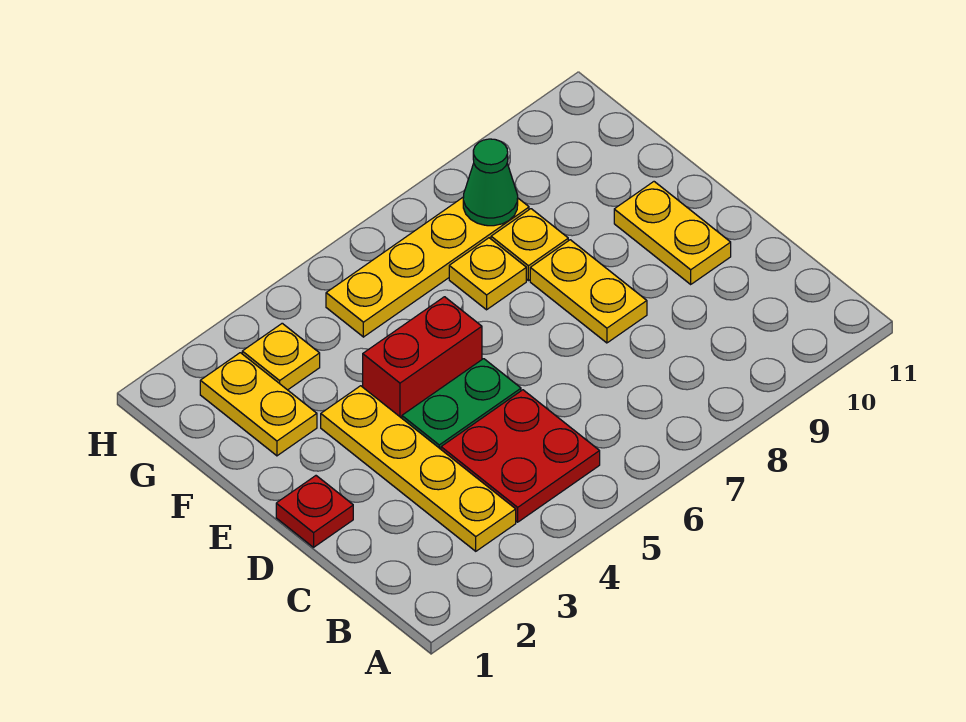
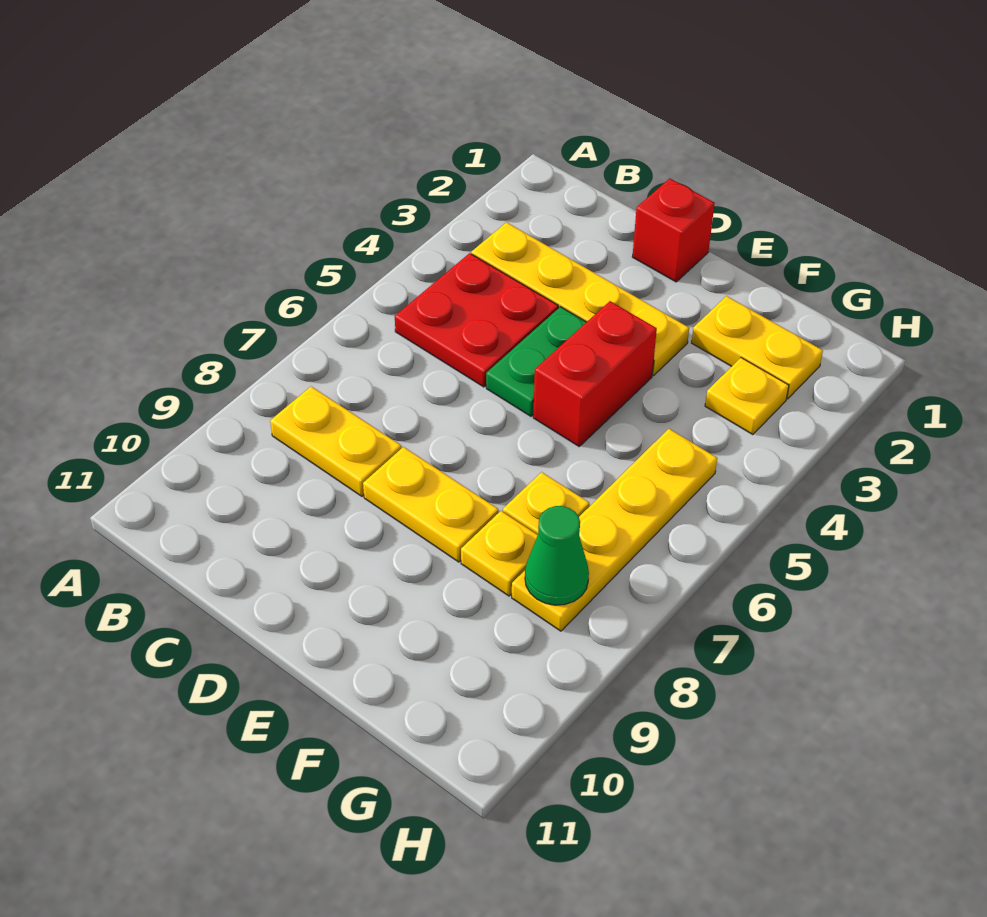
red 1x1 plate [276,476,353,547] -> red 1x1 brick [633,178,715,282]
yellow 1x2 plate [614,182,731,284] -> yellow 1x2 plate moved to [270,387,401,496]

